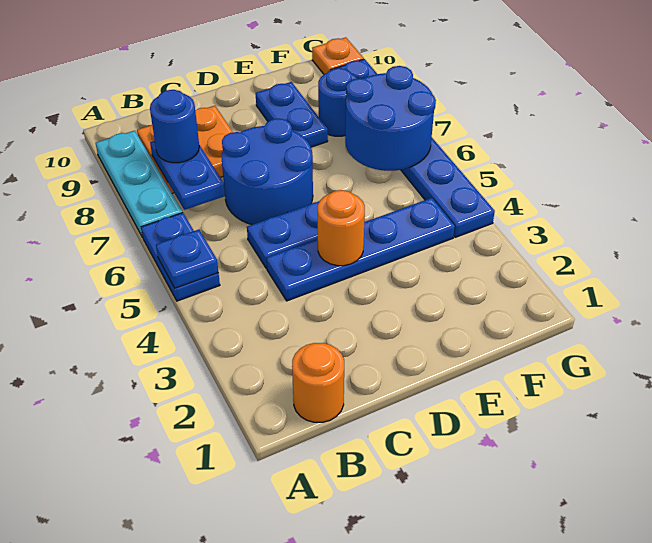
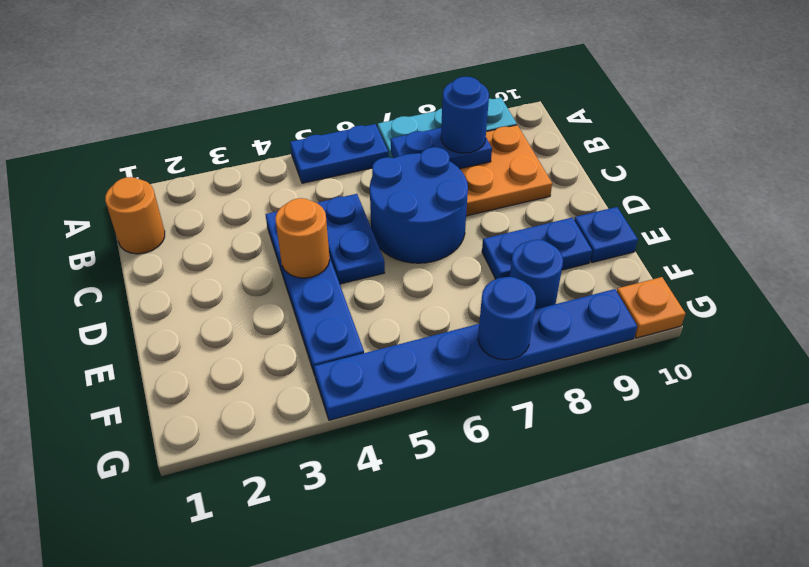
blue 1x1 plate [156,230,218,288] -> blue 1x1 plate moved to [574,207,638,263]
blue 2x2 round brick [345,66,436,171] -> blue 1x1 round brick [478,277,536,360]

